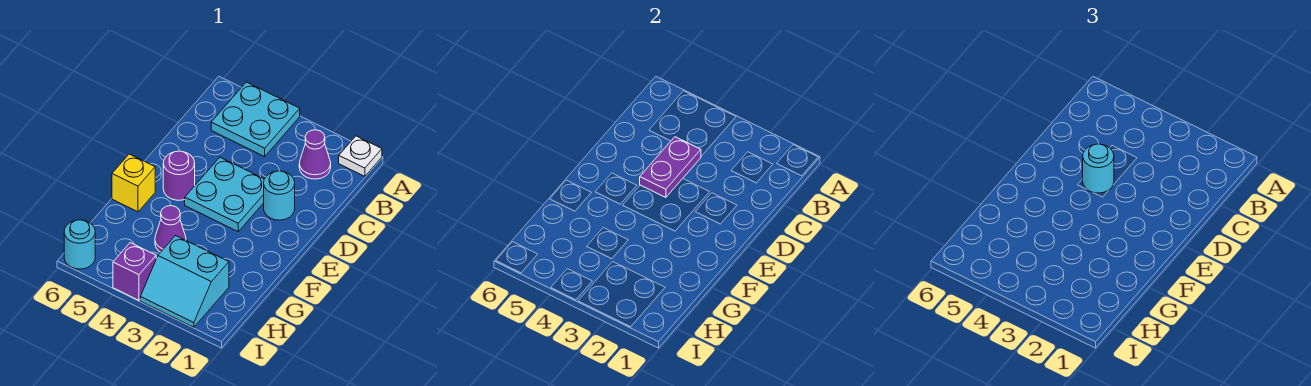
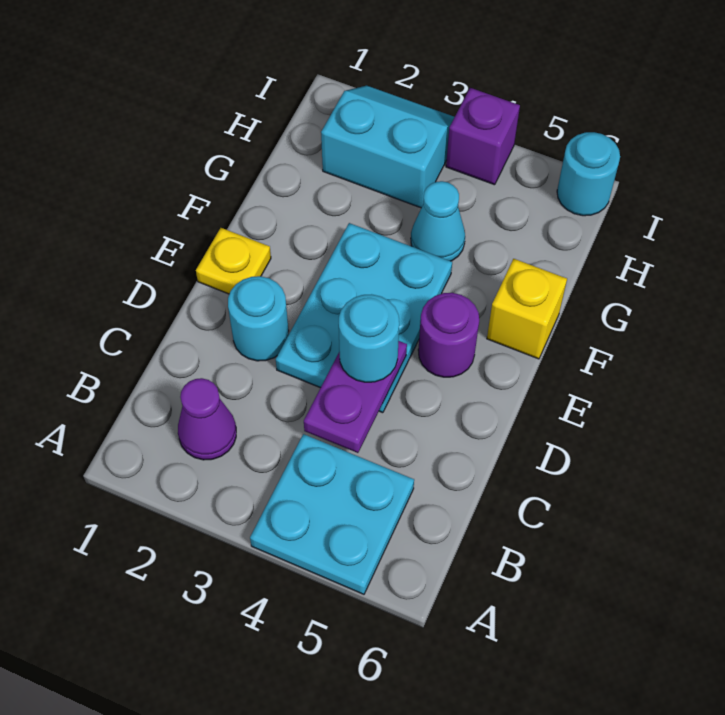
white 1x1 plate [339,136,382,176] -> none
cyan 2x2 plate [185,157,264,231] -> cyan 2x3 plate [276,223,452,413]
none -> yellow 1x1 plate [196,228,271,294]
purple 1x1 cone [155,206,186,252] -> cyan 1x1 cone [411,181,465,261]

